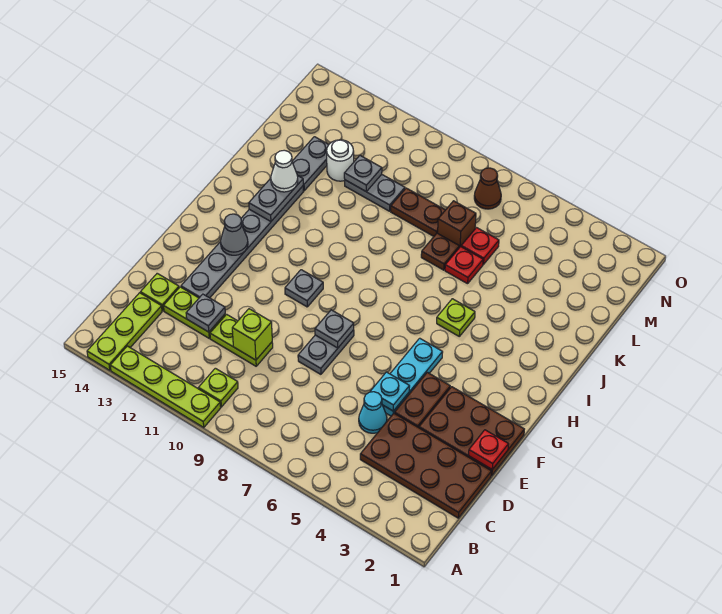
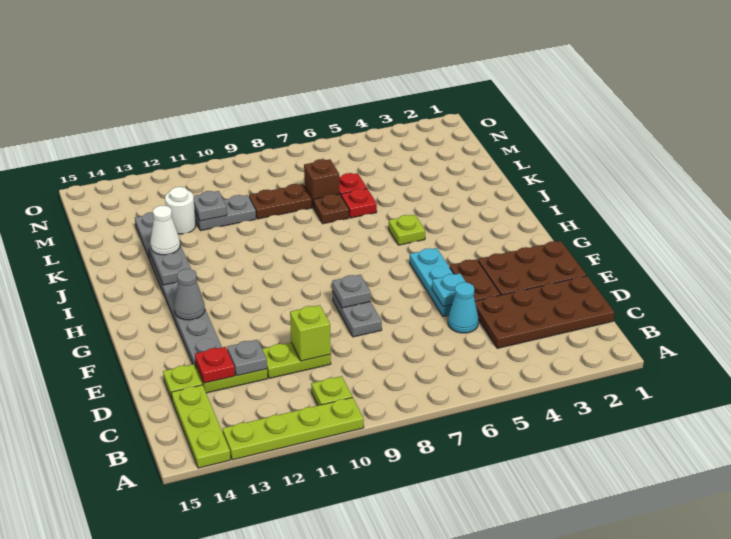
red 1x1 plate [469,430,509,469] -> red 1x1 plate moved to [195,347,235,383]
grey 1x1 plate [285,270,323,307] -> none
brown 1x1 cone [474,168,501,209] -> none

